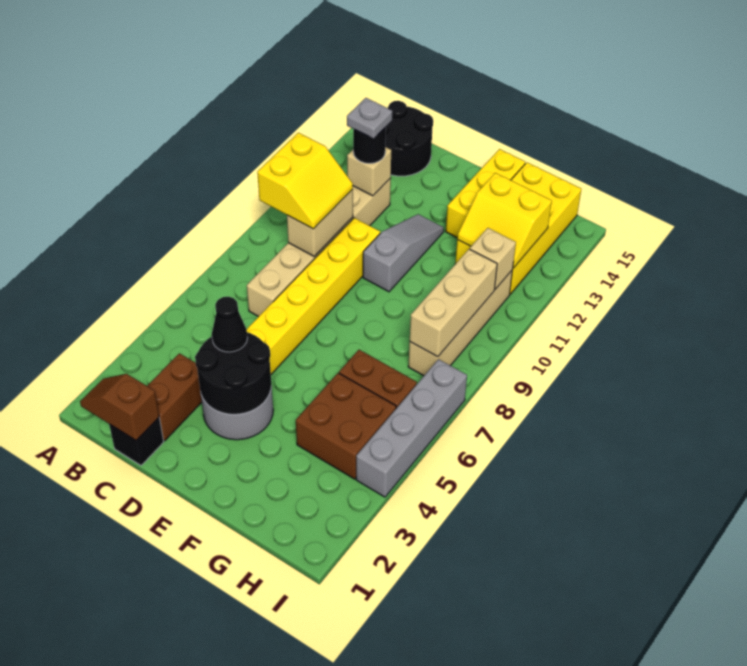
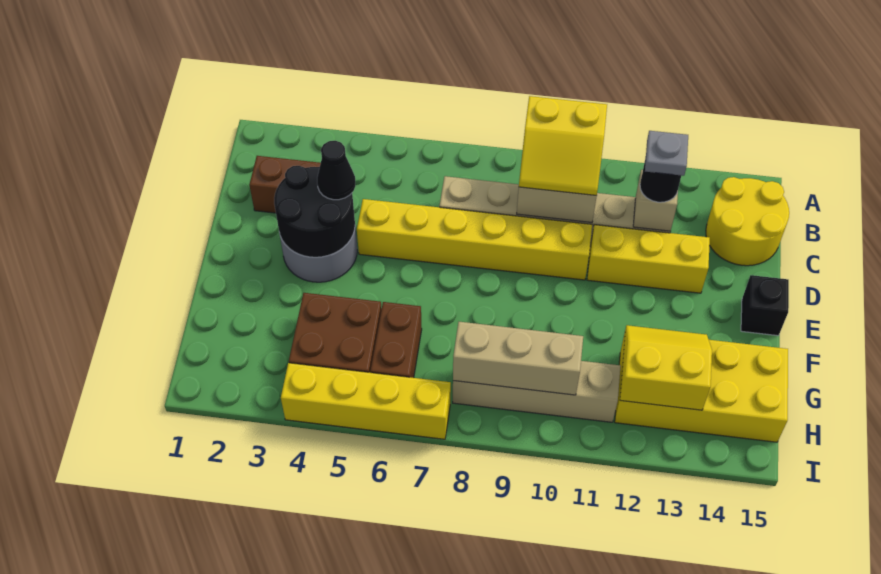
brown 1x2 slope [80,374,159,441] -> none
black 2x2 round brick [385,101,433,176] -> yellow 2x2 round brick [706,177,789,266]
black 1x1 brick [109,418,164,465] -> black 1x1 brick moved to [741,275,789,336]
grey 1x3 slope [363,214,444,292] -> none
yellow 1x3 brick [446,149,525,237] -> yellow 1x3 brick moved to [587,225,710,293]
yellow 2x2 slope [457,173,552,268] -> yellow 2x2 slope turned to [620,325,712,410]
tan 1x1 brick [470,228,516,289] -> none
grey 1x4 brick [356,359,467,497] -> yellow 1x4 brick [281,363,451,439]

